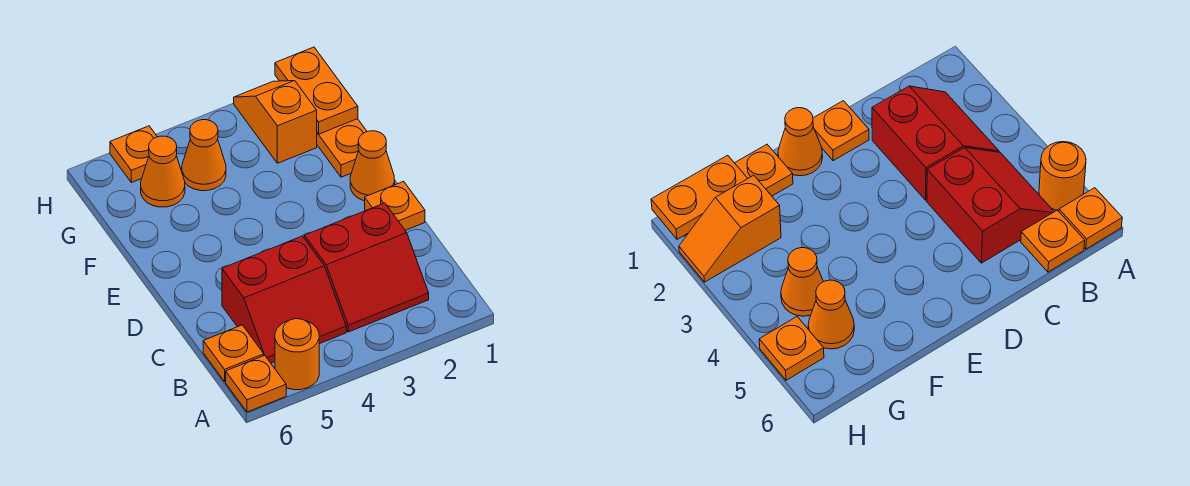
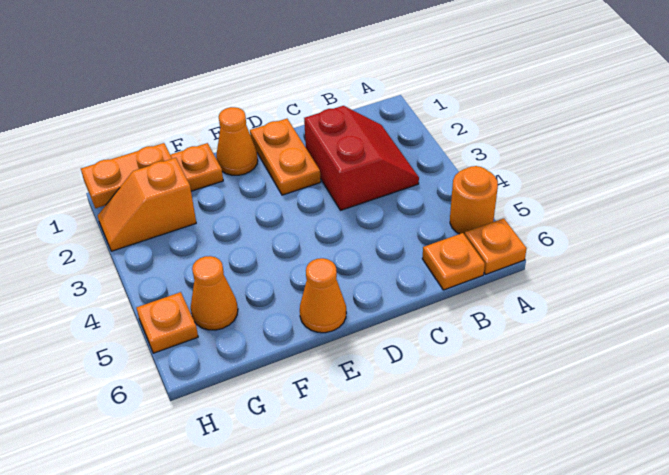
red 2x2 slope [222,236,346,363] -> none
orange 1x1 plate [365,181,425,230] -> orange 1x2 plate [250,119,321,195]
orange 1x1 cone [182,120,226,191] -> orange 1x1 cone moved to [300,258,346,333]

